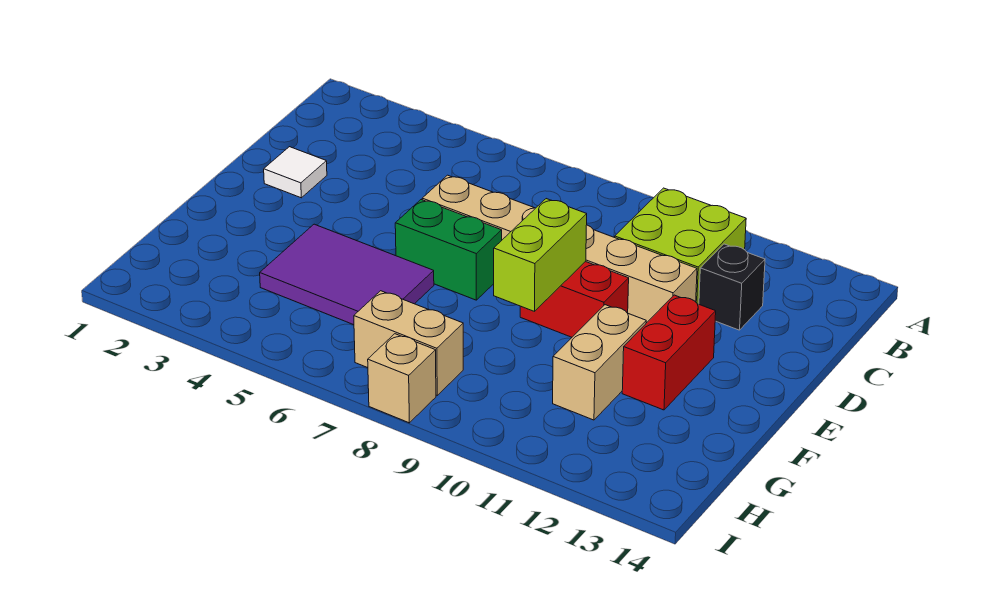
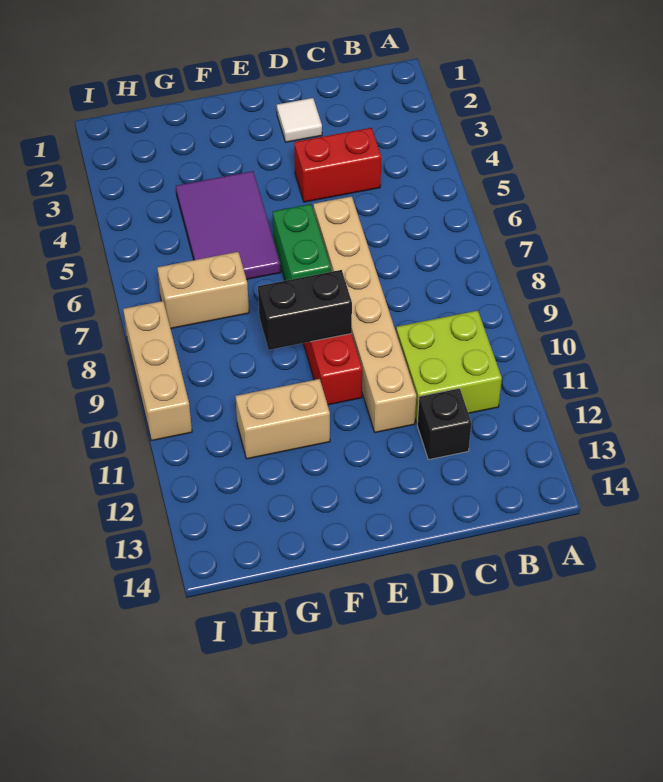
lime 1x2 brick [494,199,587,311] -> black 1x2 brick [258,270,352,350]
red 1x2 brick [622,295,716,410] -> red 1x2 brick moved to [294,128,381,202]
tan 1x2 brick [354,291,463,395] -> tan 1x2 brick turned to [157,252,249,328]
tan 1x1 brick [368,334,436,423] -> tan 1x3 brick [123,301,192,441]

